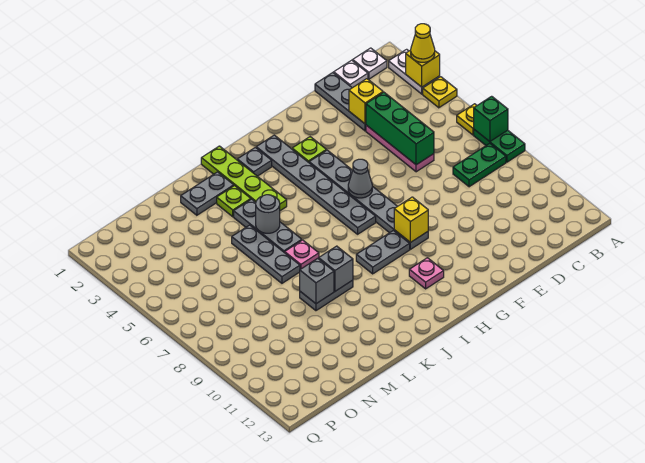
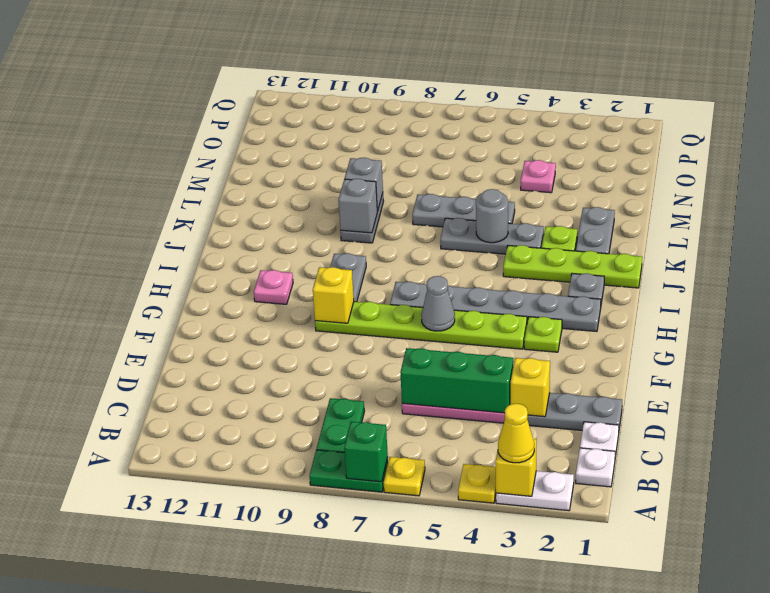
grey 1x6 plate [309,150,428,249] -> lime 1x6 plate [315,302,527,349]
pink 1x1 plate [285,240,319,269] -> pink 1x1 plate moved to [521,160,556,193]

